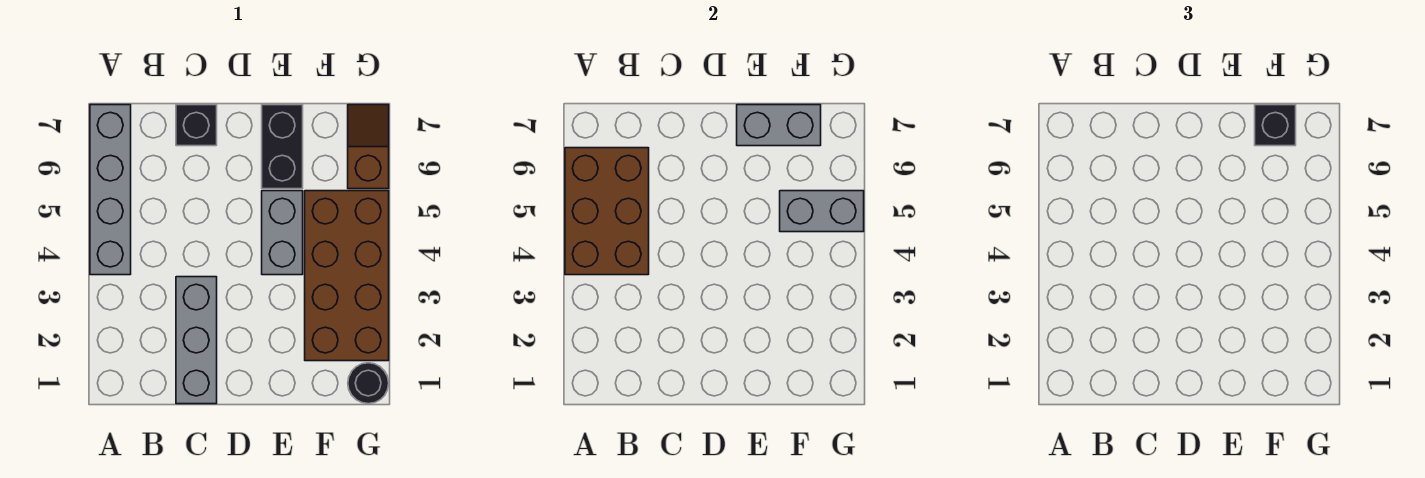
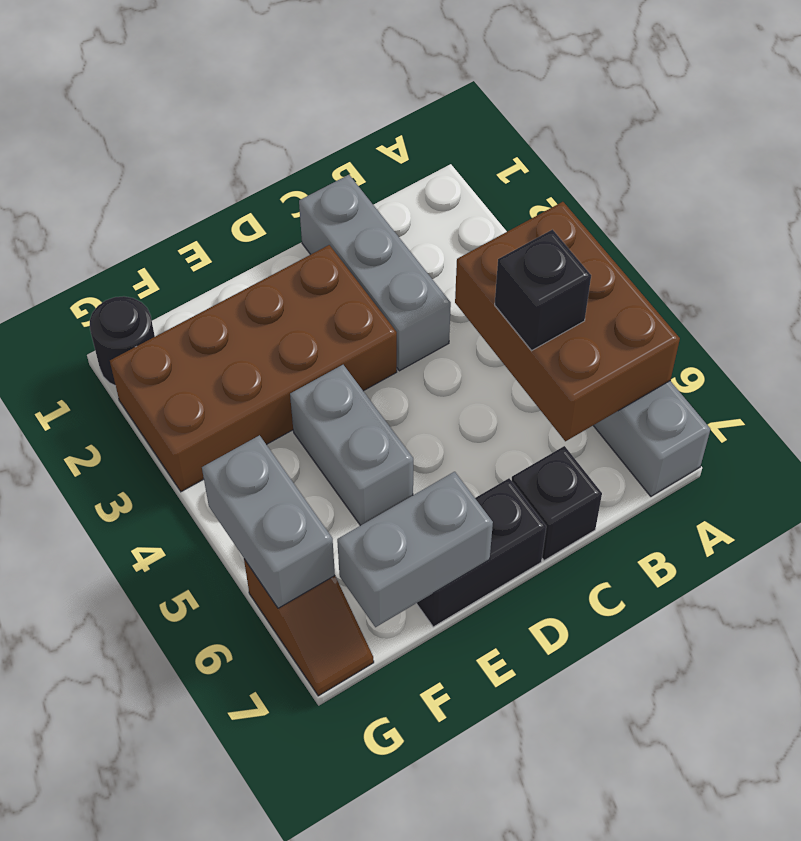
black 1x2 brick [262,105,303,189] -> black 1x2 brick turned to [416,478,546,627]
brown 2x4 brick [305,191,389,361] -> brown 2x4 brick turned to [110,245,397,492]
grey 1x2 brick [780,191,864,232] -> grey 1x2 brick turned to [202,435,335,608]
black 1x1 brick [1255,105,1296,146] -> black 1x1 brick moved to [495,230,591,351]

